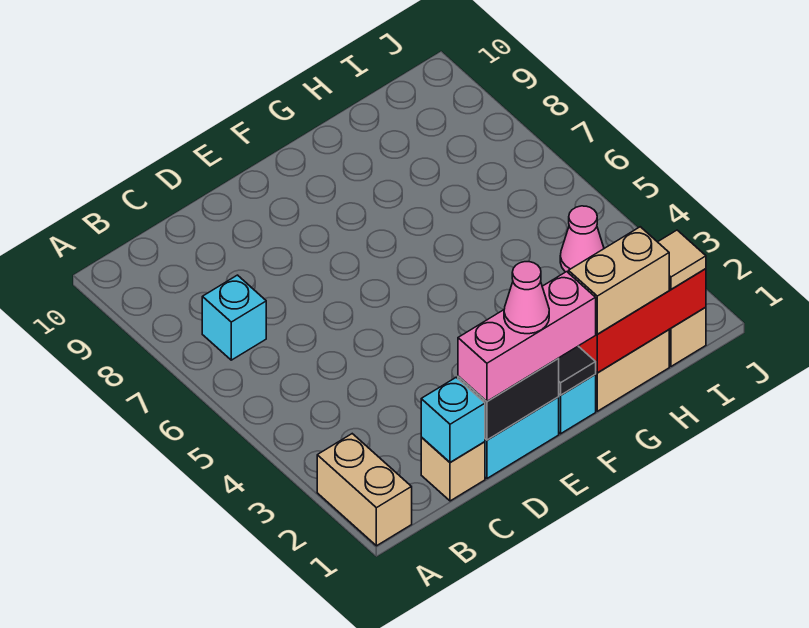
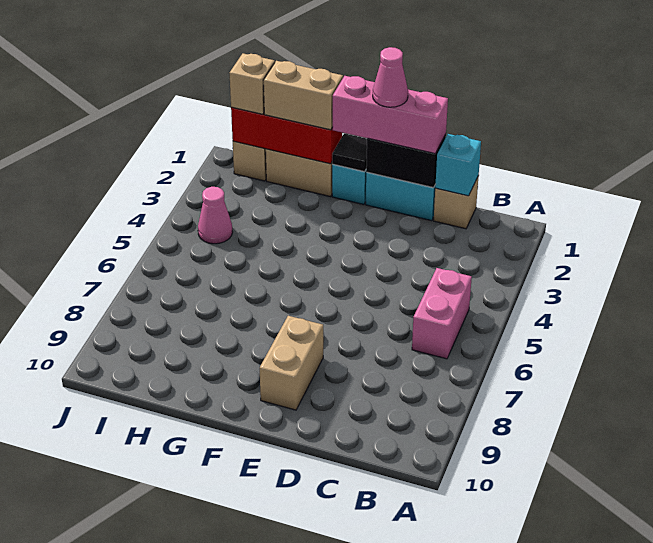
tan 1x2 brick [317,434,412,546] -> tan 1x2 brick moved to [260,316,323,410]
none -> pink 1x2 brick [412,268,472,359]
cyan 1x1 brick [202,275,266,360] -> none
tan 1x1 tile [658,230,706,289] -> tan 1x1 brick [230,53,275,114]

